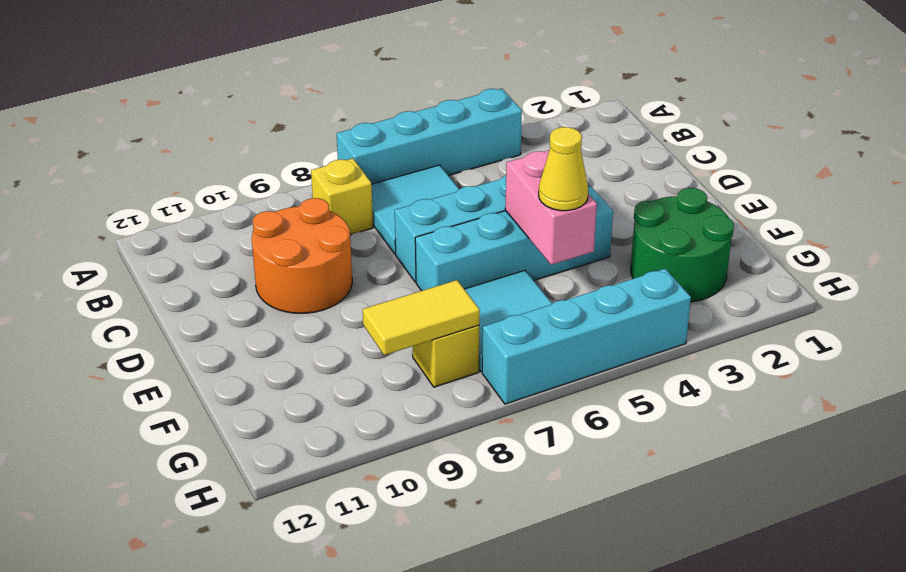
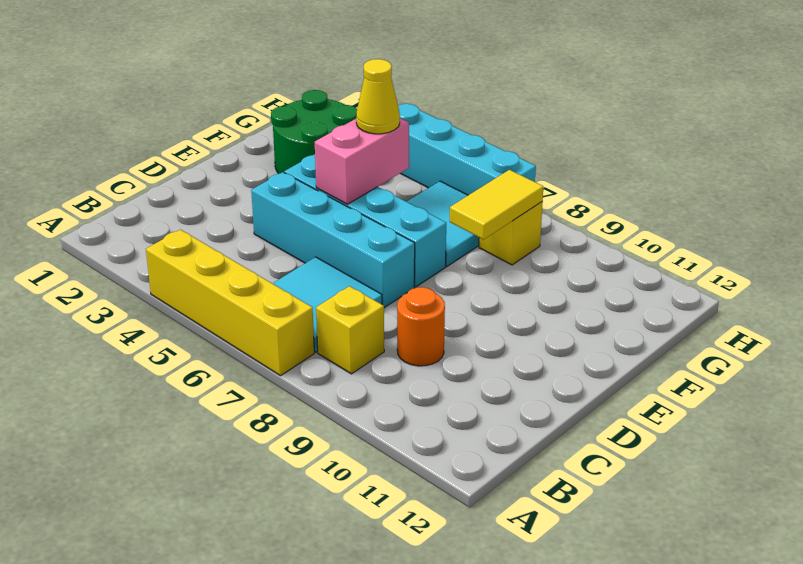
cyan 1x4 brick [337,88,522,184] -> yellow 1x4 brick [146,230,314,376]
orange 2x2 round brick [252,198,352,313] -> orange 1x1 round brick [397,287,445,366]
yellow 1x2 tile [363,280,480,355] -> yellow 1x2 tile turned to [450,170,543,239]

